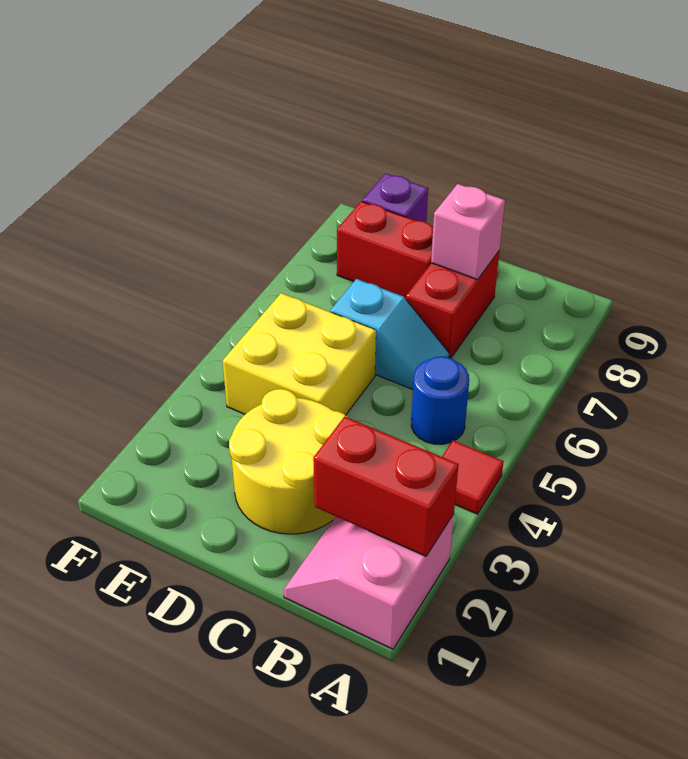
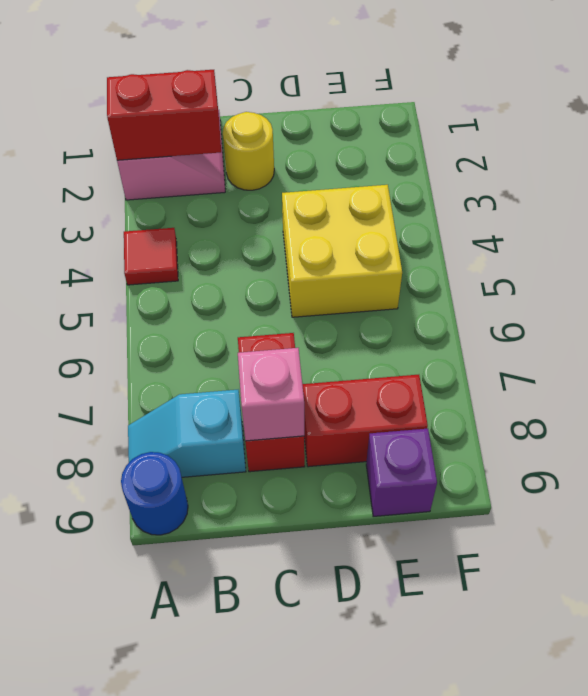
blue 1x1 round brick [411,356,469,444] -> blue 1x1 round brick moved to [121,452,188,535]
yellow 2x2 round brick [229,389,348,534] -> yellow 1x1 round brick [223,112,274,190]
cyan 1x2 slope [330,279,449,390] -> cyan 1x2 slope moved to [128,390,246,477]

